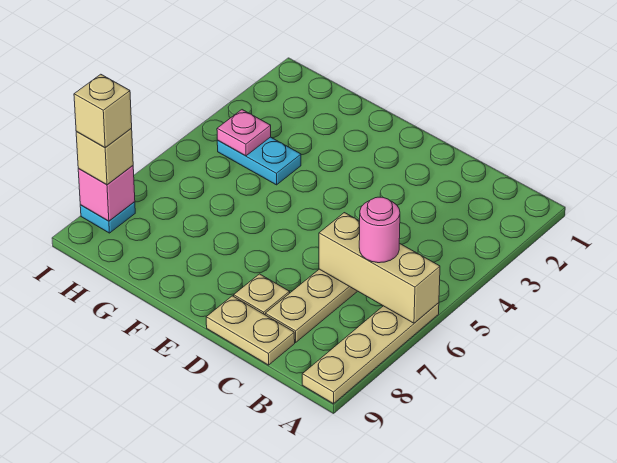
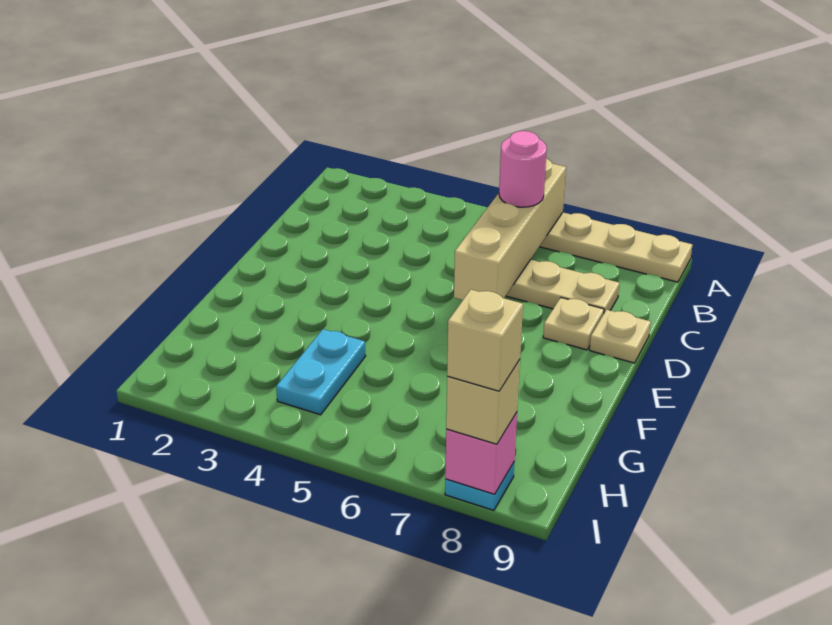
tan 1x3 brick [319,213,440,323] -> tan 1x4 brick [454,159,566,300]
tan 1x2 plate [206,296,295,365] -> tan 1x1 plate [590,310,651,363]
pink 1x1 plate [217,110,271,156] -> none

